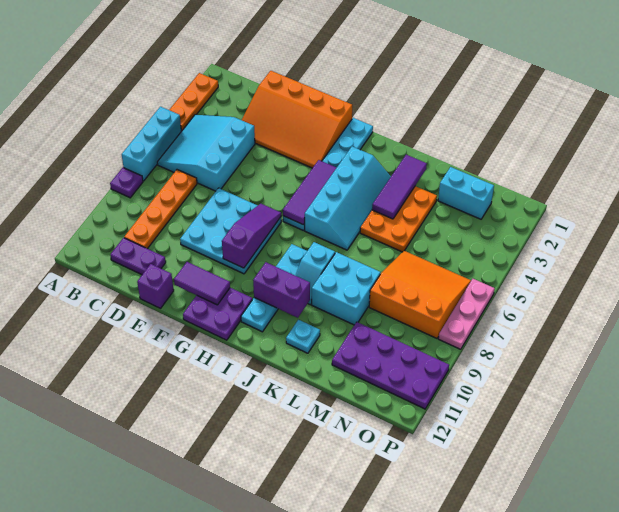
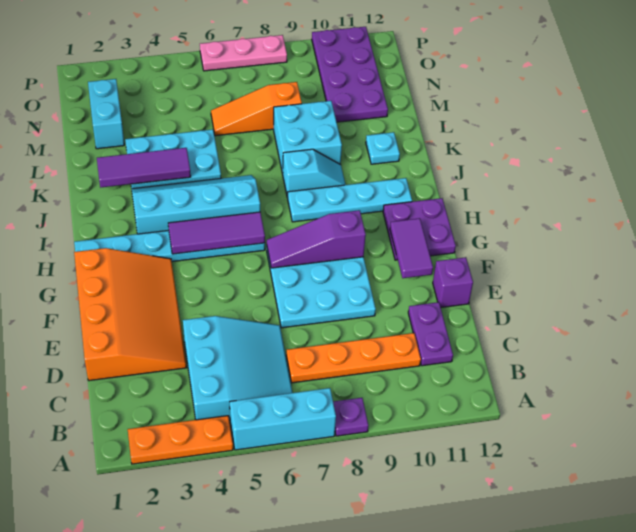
cyan 3x3 slope [157,115,255,191] -> cyan 3x3 slope turned to [183,316,293,421]
purple 1x2 brick [253,262,310,318] -> none
orange 2x3 plate [360,186,437,252] -> cyan 2x3 plate [125,129,221,189]
orange 3x3 slope [369,251,471,338] -> orange 1x3 slope [211,82,302,136]

